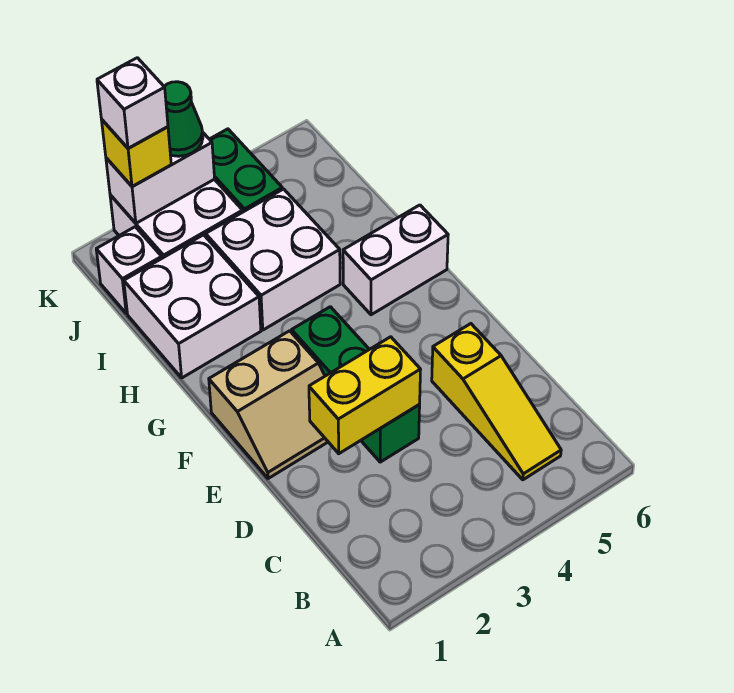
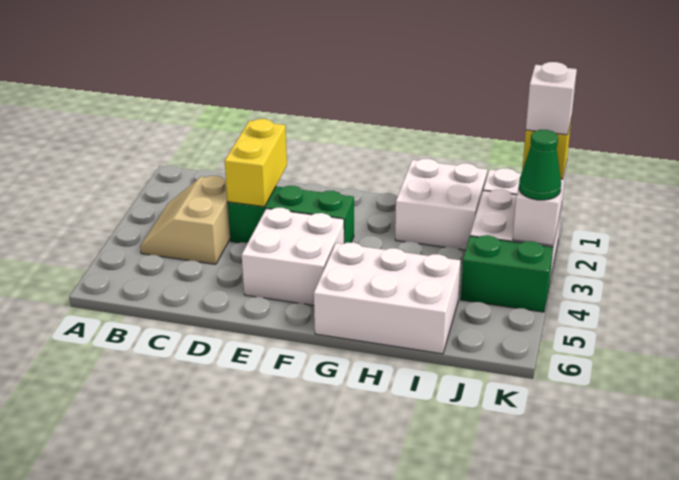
yellow 1x3 slope [432,324,561,480] -> none
tan 2x2 slope [209,331,328,479] -> tan 2x2 slope moved to [140,176,230,264]
white 1x2 brick [343,205,448,315] -> white 2x3 brick [314,242,460,354]
white 2x2 brick [206,189,340,330] -> white 2x2 brick moved to [242,208,344,305]

